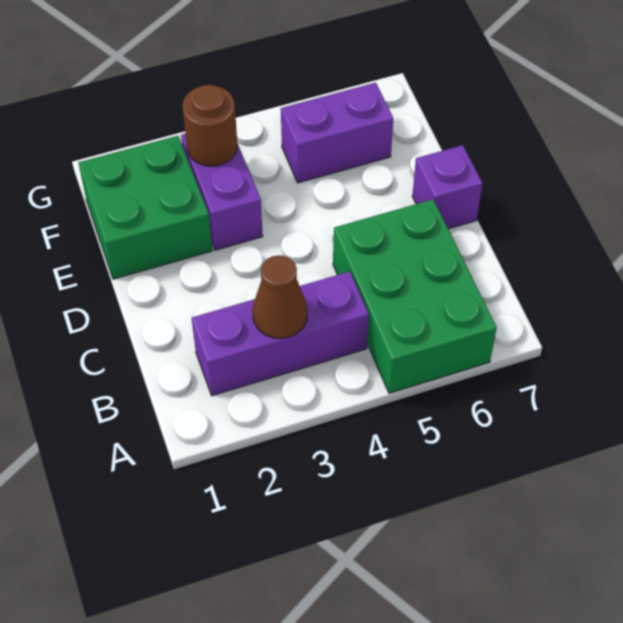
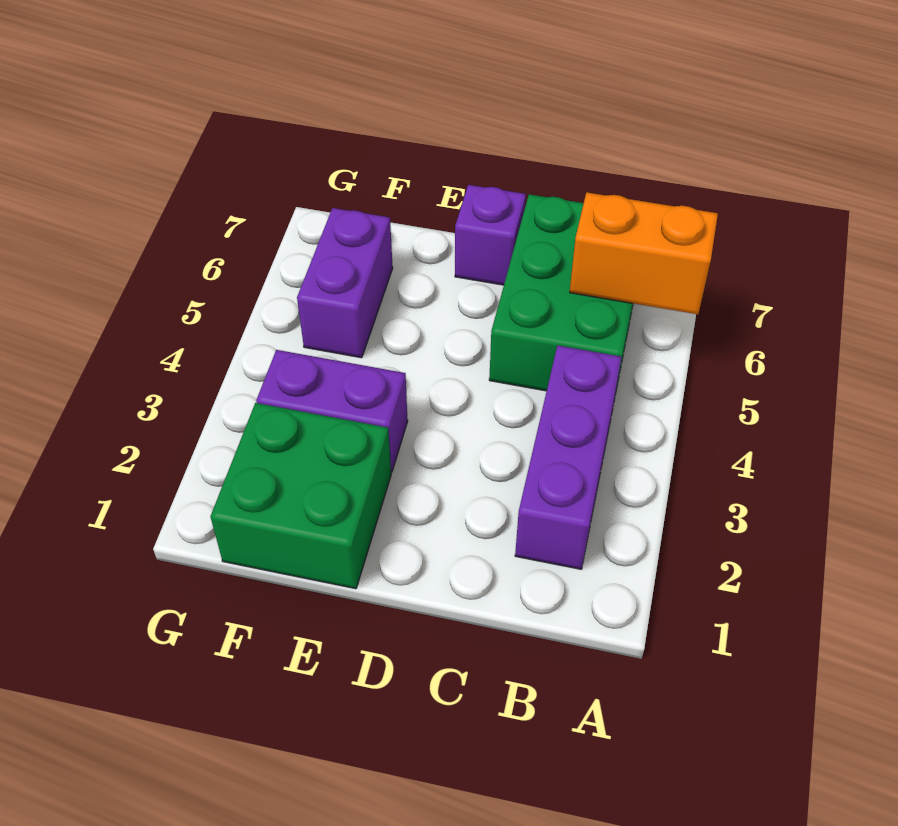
green 2x3 brick [333,199,497,393] -> green 2x3 brick turned to [489,194,633,395]
none -> orange 1x2 brick [570,192,718,314]
brown 1x1 cone [253,255,307,338] -> none
brown 1x1 round brick [182,85,237,166] -> none

